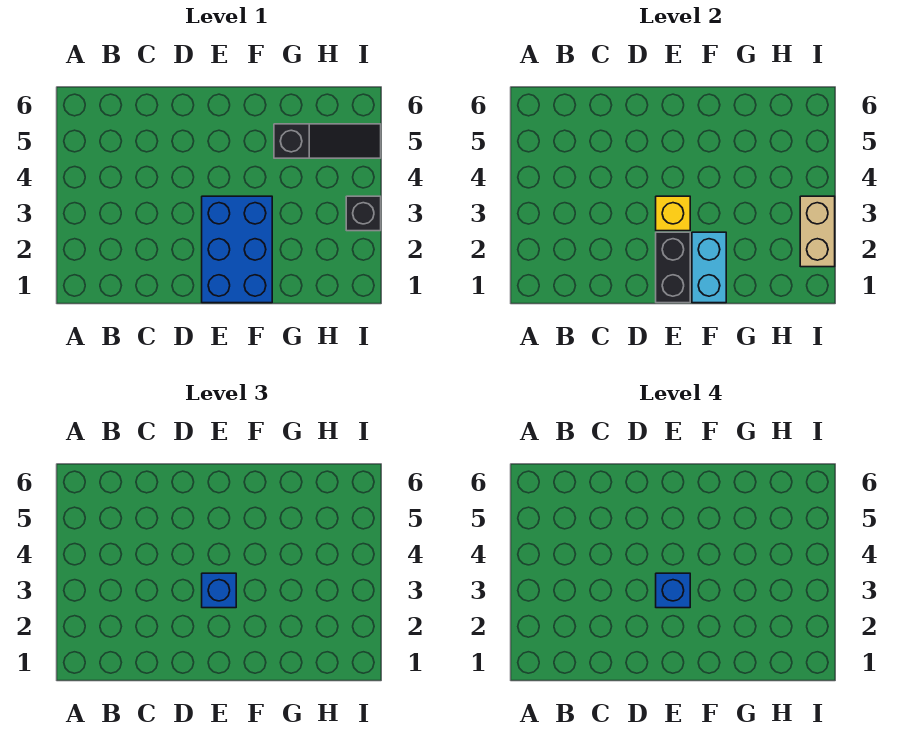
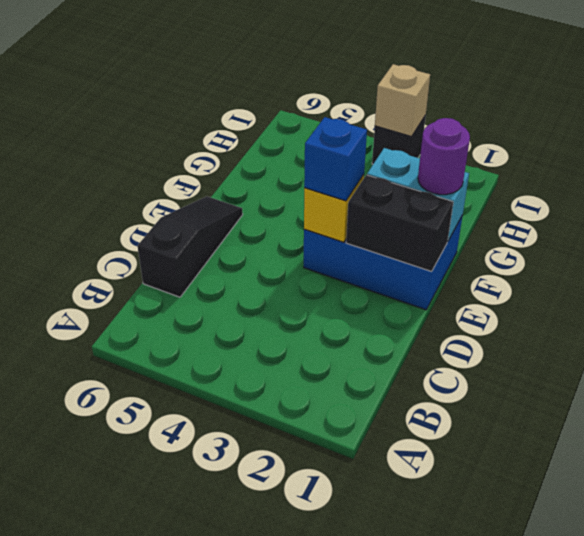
blue 1x1 brick [656,573,690,608] -> none
none -> purple 1x1 round brick [418,118,470,195]
black 1x3 slope [274,124,381,158] -> black 1x3 slope moved to [138,196,243,297]
tan 1x2 brick [800,196,835,267] -> tan 1x1 brick [375,64,430,137]

